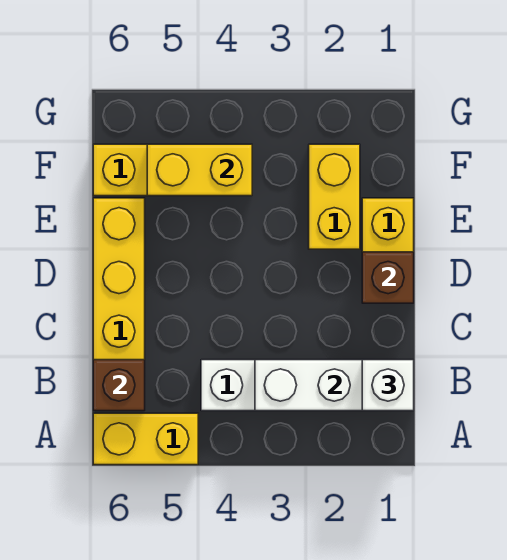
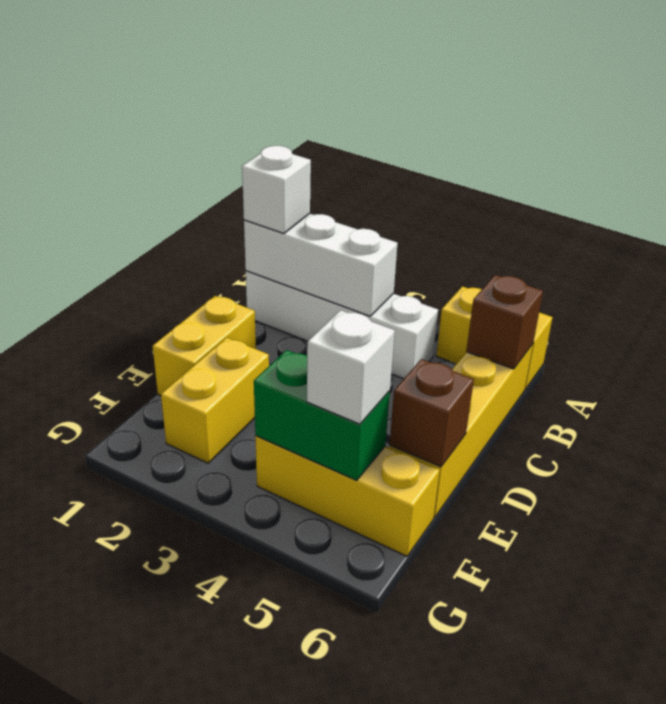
brown 1x1 brick [362,252,414,303] -> brown 1x1 brick moved to [389,359,474,467]
yellow 1x2 brick [147,144,252,196] -> green 1x2 brick [254,350,390,480]
none -> white 1x1 brick [307,310,395,424]

